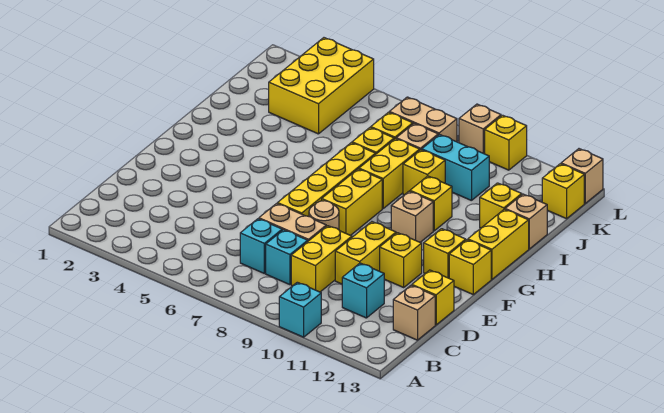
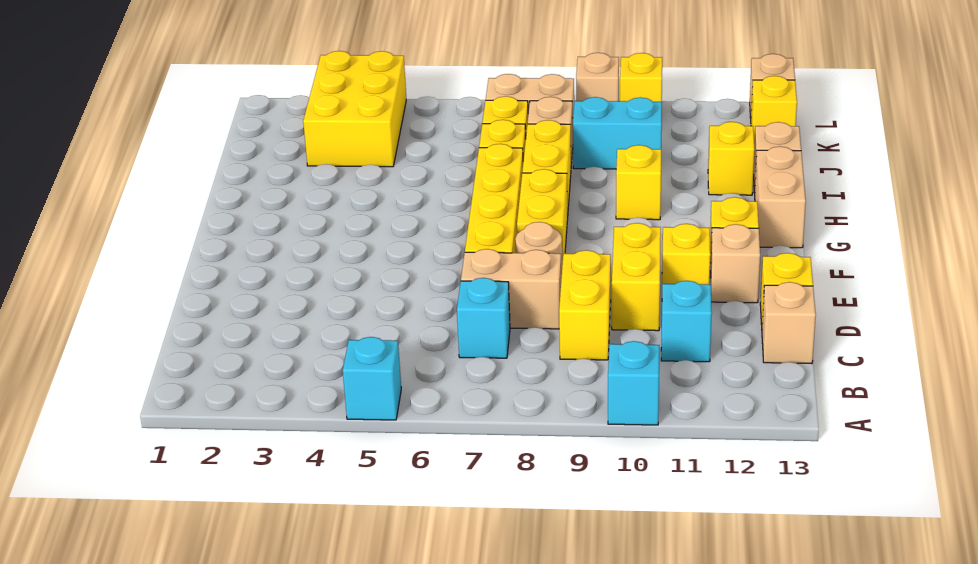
cyan 1x1 brick [266,230,308,285] -> cyan 1x1 brick moved to [343,337,401,420]
yellow 1x1 brick [449,240,491,294] -> none
tan 1x1 brick [391,191,433,242] -> tan 1x1 brick moved to [710,224,760,303]
yellow 1x2 brick [468,209,529,279] -> tan 1x2 brick [755,146,806,248]
yellow 1x1 brick [403,150,445,195] -> none

